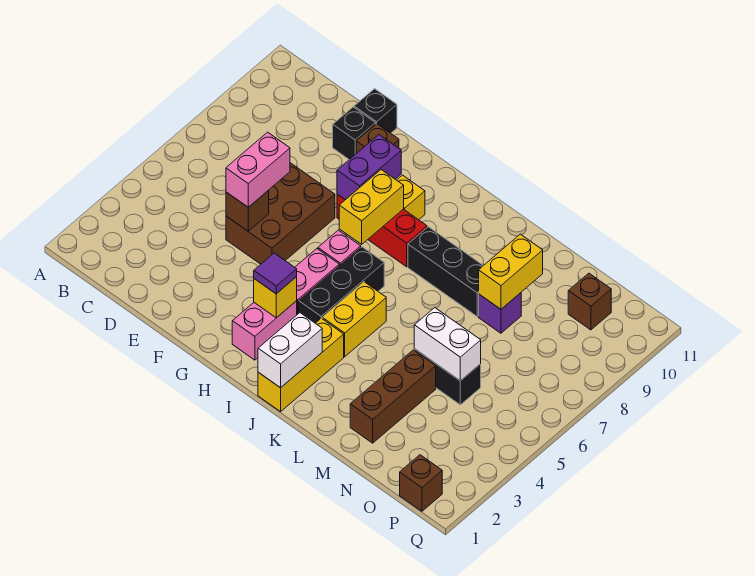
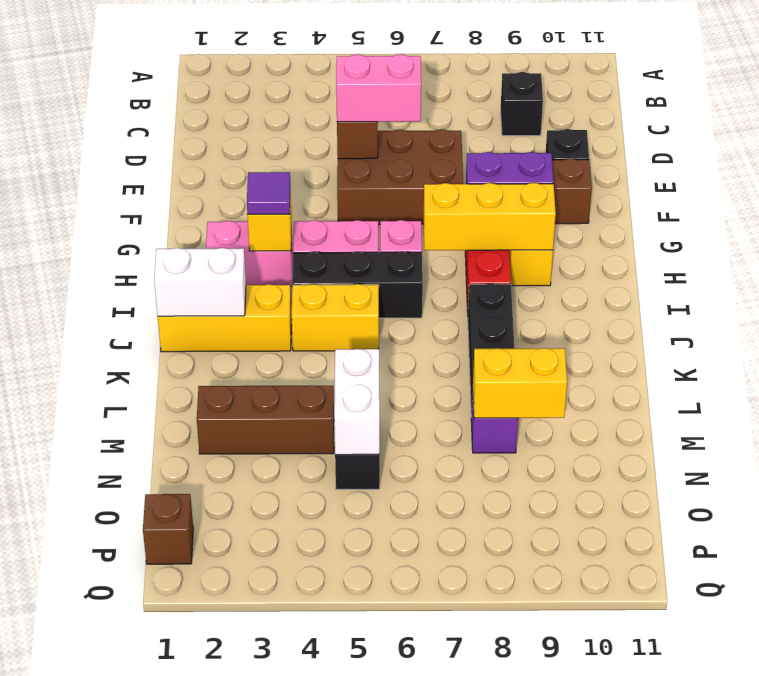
black 1x1 brick [354,89,397,133] -> black 1x1 brick moved to [501,72,543,136]
yellow 1x2 brick [339,170,404,244] -> yellow 1x3 brick [424,183,556,250]
brown 1x1 brick [568,273,611,330] -> none

